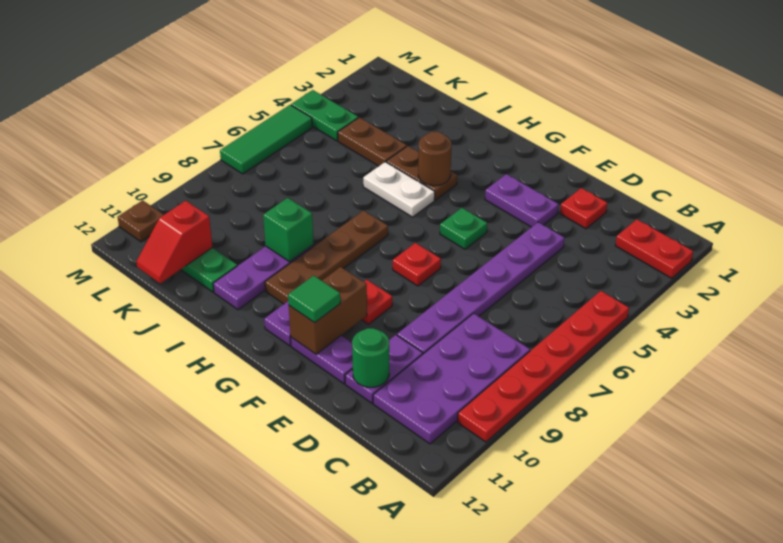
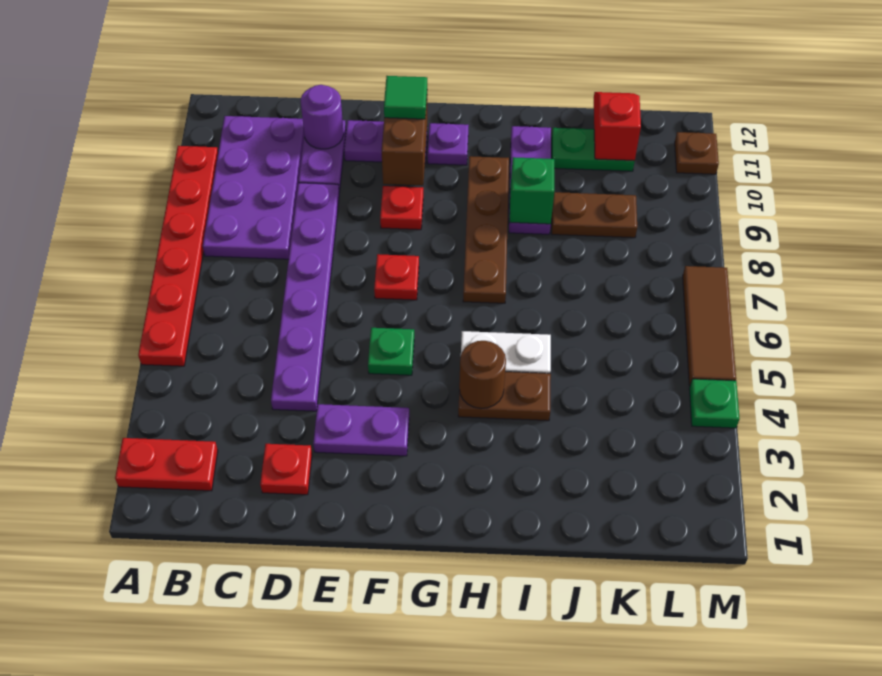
green 1x1 round brick [352,328,389,387] -> purple 1x1 round brick [301,85,344,149]
brown 1x2 plate [338,117,407,166] -> brown 1x2 plate moved to [552,192,637,238]
green 1x2 plate [291,90,358,141] -> green 1x1 plate [689,379,740,428]
green 1x3 tile [220,105,312,174] -> brown 1x3 tile [683,266,736,386]

